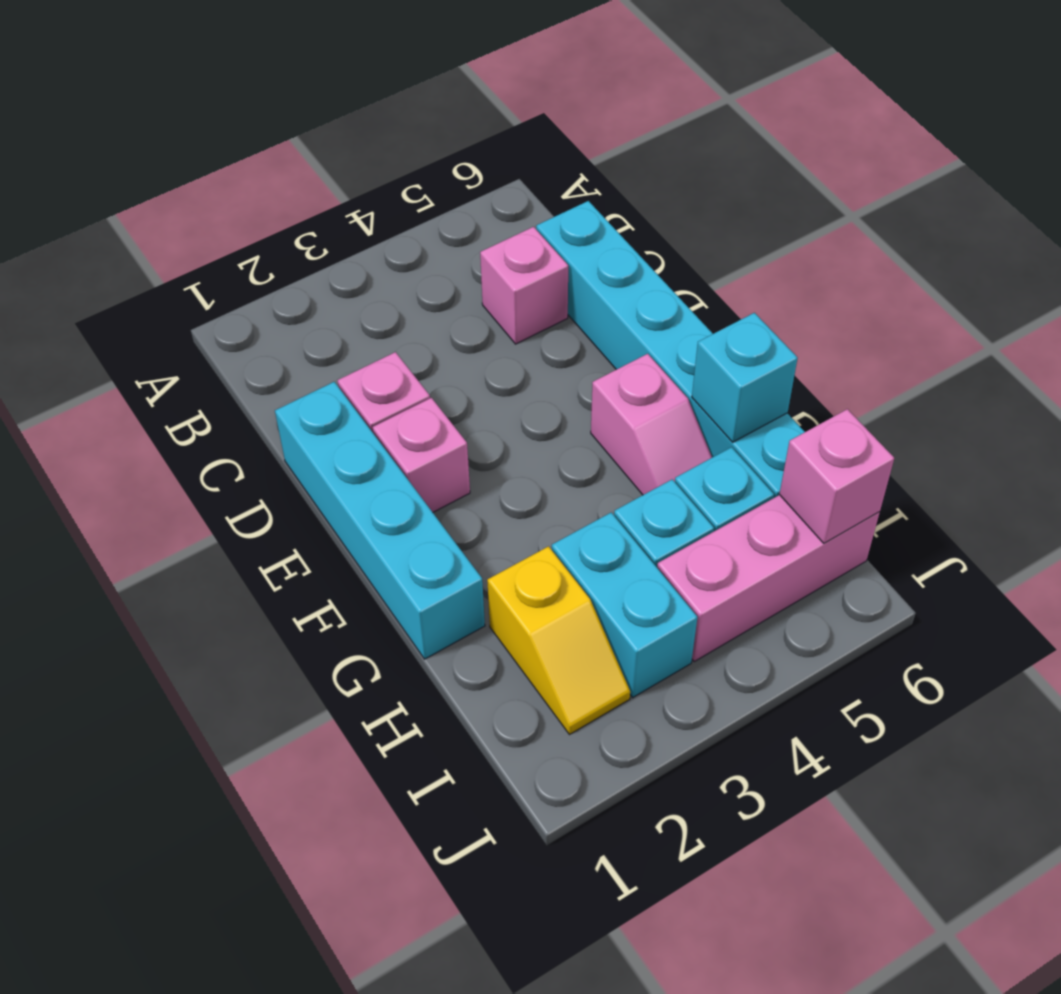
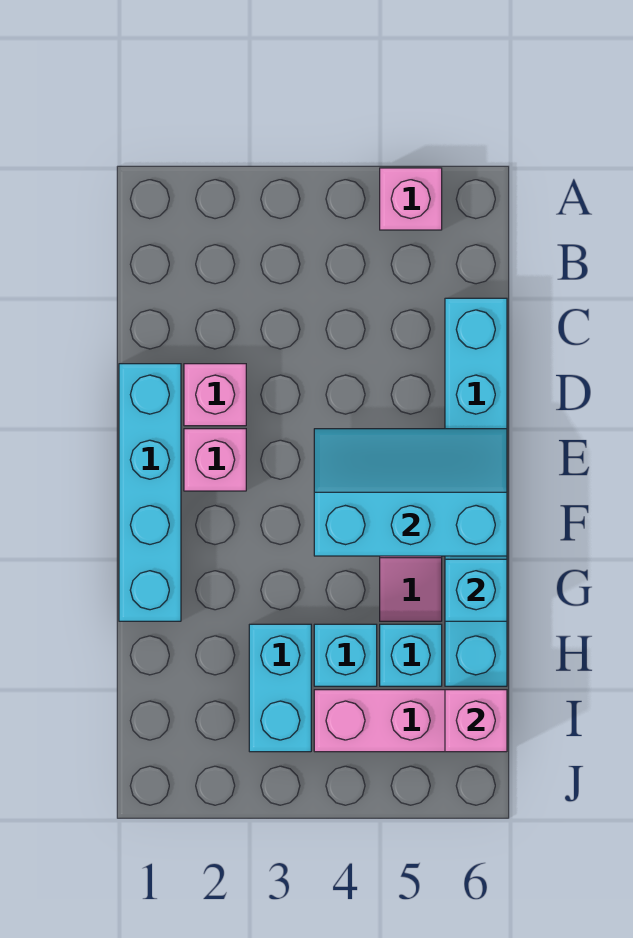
pink 1x1 brick [480,227,568,344] -> pink 1x1 brick moved to [380,168,442,230]
none -> cyan 2x3 slope [314,429,507,556]
yellow 1x2 slope [487,546,630,735] -> none

